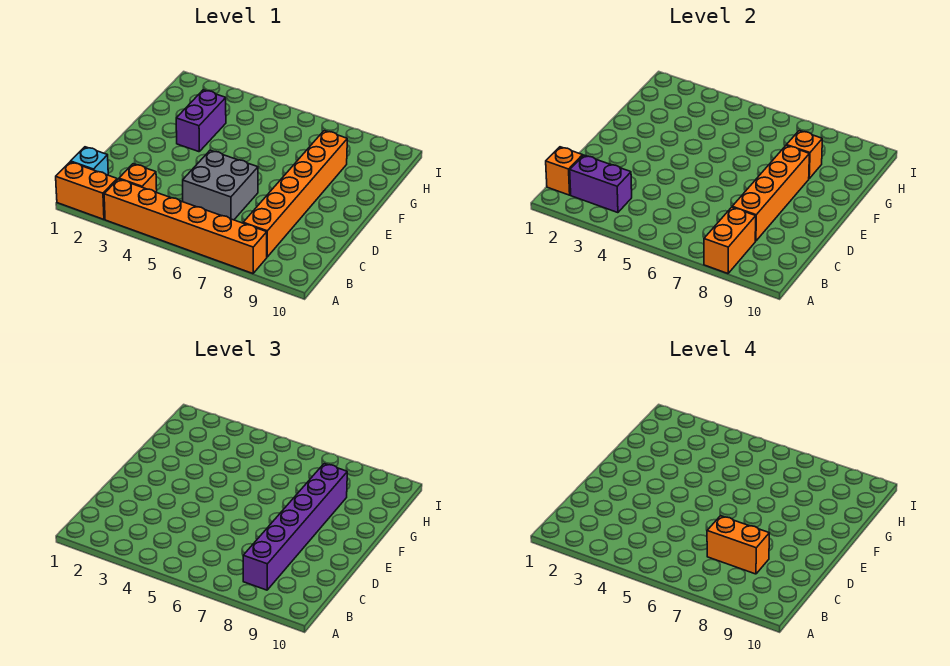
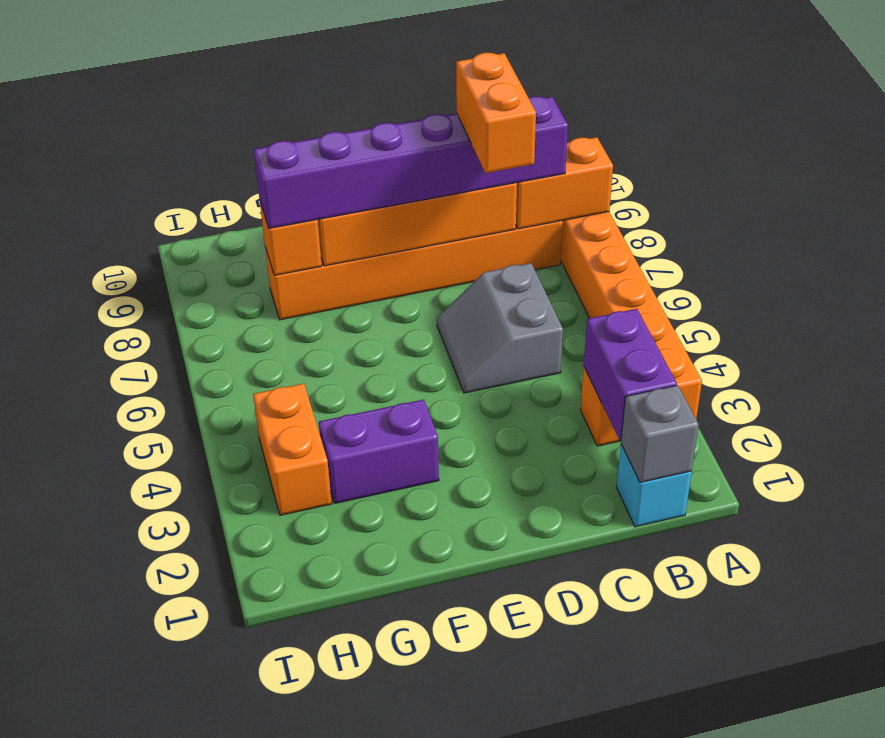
orange 1x2 brick [56,162,117,219] -> orange 1x2 brick moved to [253,384,332,515]
orange 1x1 brick [546,147,583,195] -> grey 1x1 brick [621,385,699,482]
grey 2x2 brick [183,150,258,220] -> grey 2x2 slope [437,263,563,393]

